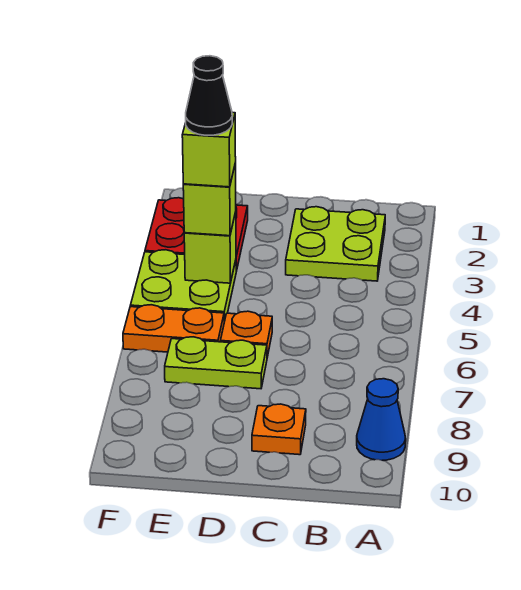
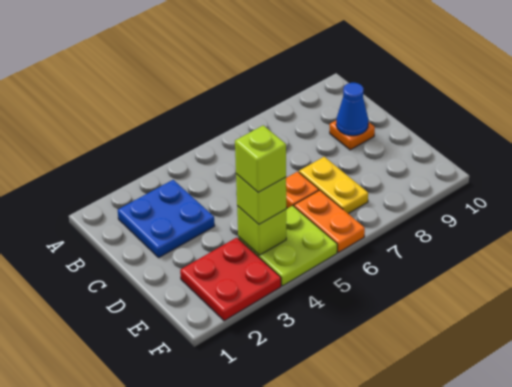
blue 1x1 cone [357,379,406,460] -> blue 1x1 cone moved to [336,83,368,136]
lime 2x2 plate [286,207,385,281] -> blue 2x2 plate [118,180,215,257]
lime 1x2 plate [165,337,267,389] -> yellow 1x2 plate [299,157,368,214]
black 1x1 cone [186,56,232,135] -> none

